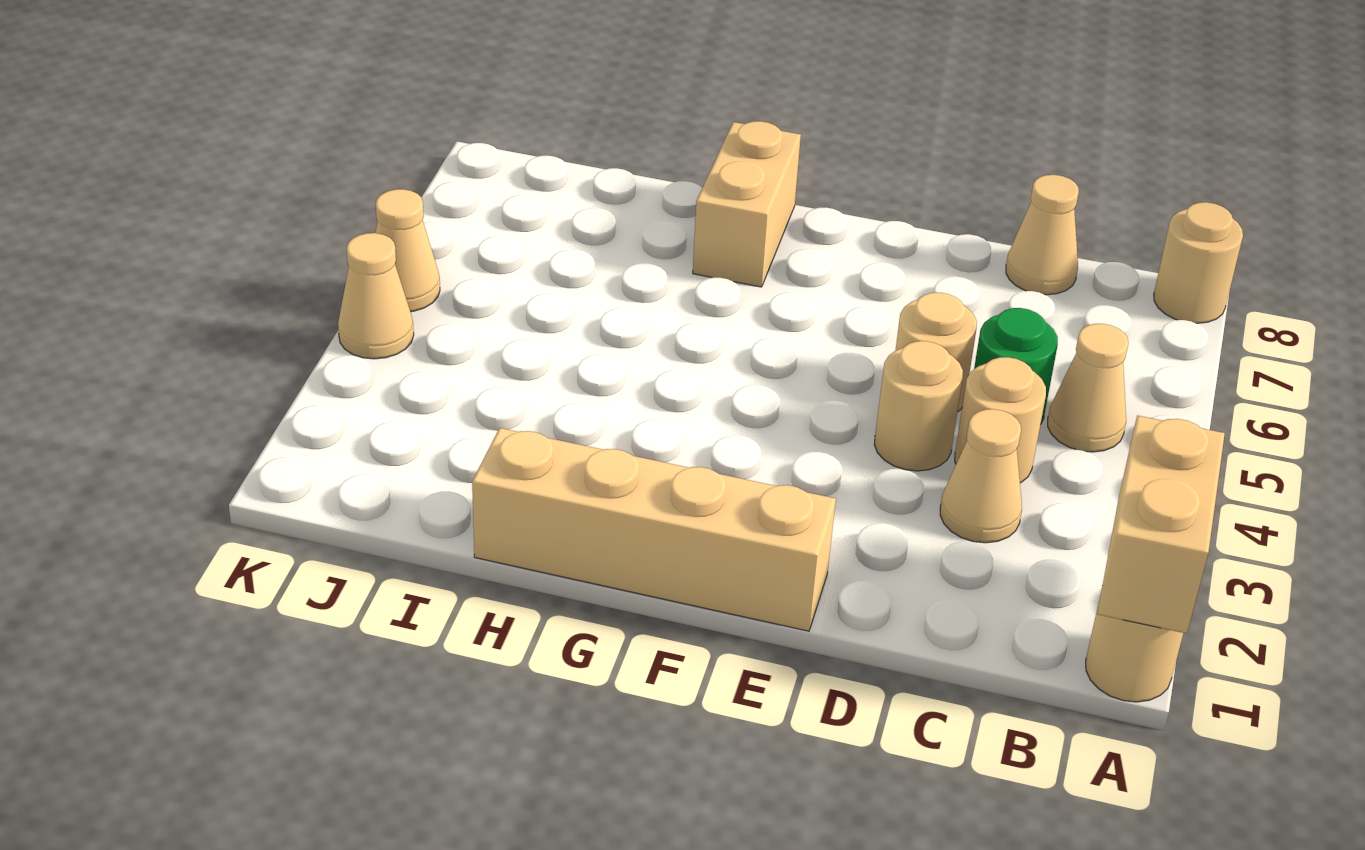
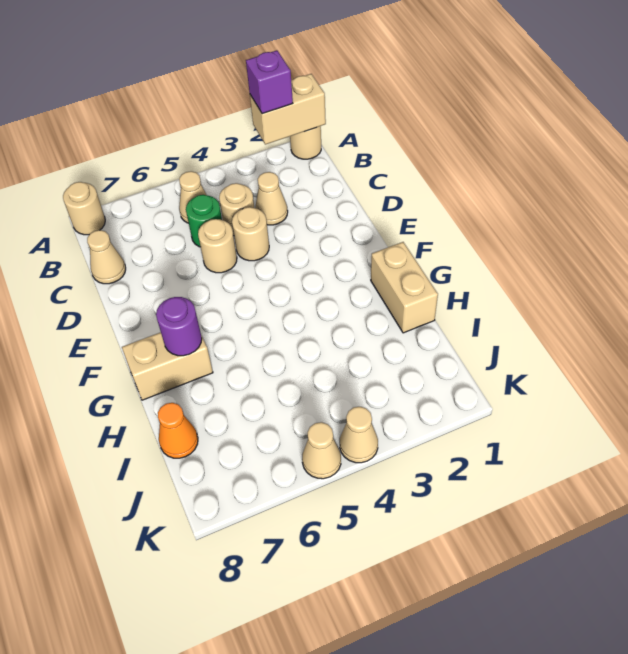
none -> purple 1x1 brick [246,50,293,114]
tan 1x4 brick [472,428,836,631] -> tan 1x2 brick [371,242,438,333]
none -> purple 1x1 round brick [156,297,202,356]
none -> orange 1x1 cone [158,403,198,458]

